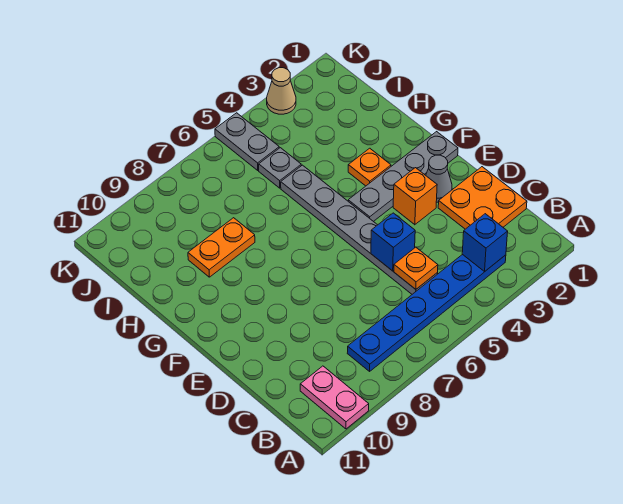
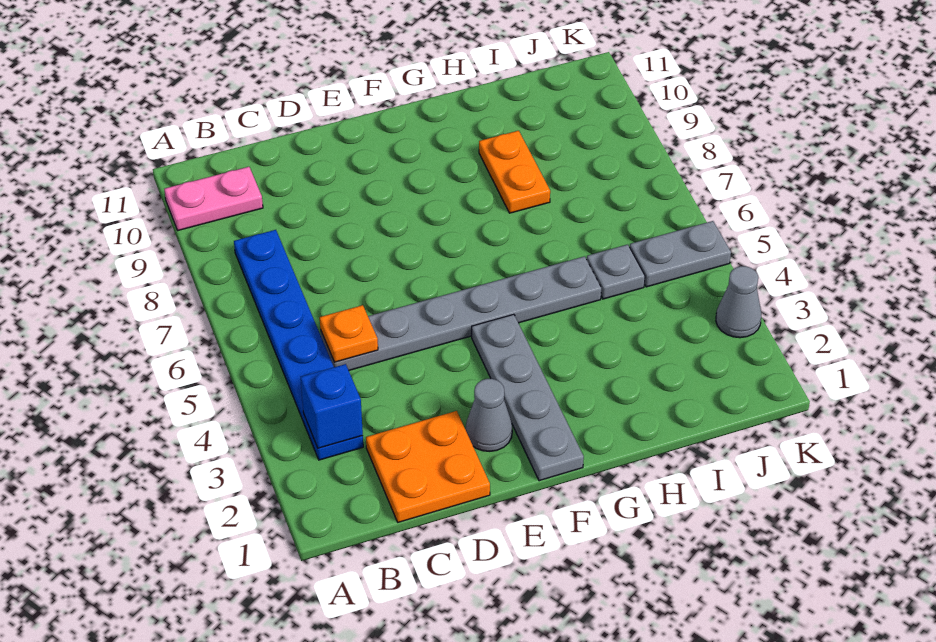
blue 1x1 brick [371,213,415,271] -> none
orange 1x1 brick [393,168,437,225] -> none
orange 1x1 plate [348,148,391,186] -> none
tan 1x1 cone [267,68,296,114] -> grey 1x1 cone [716,266,761,338]

